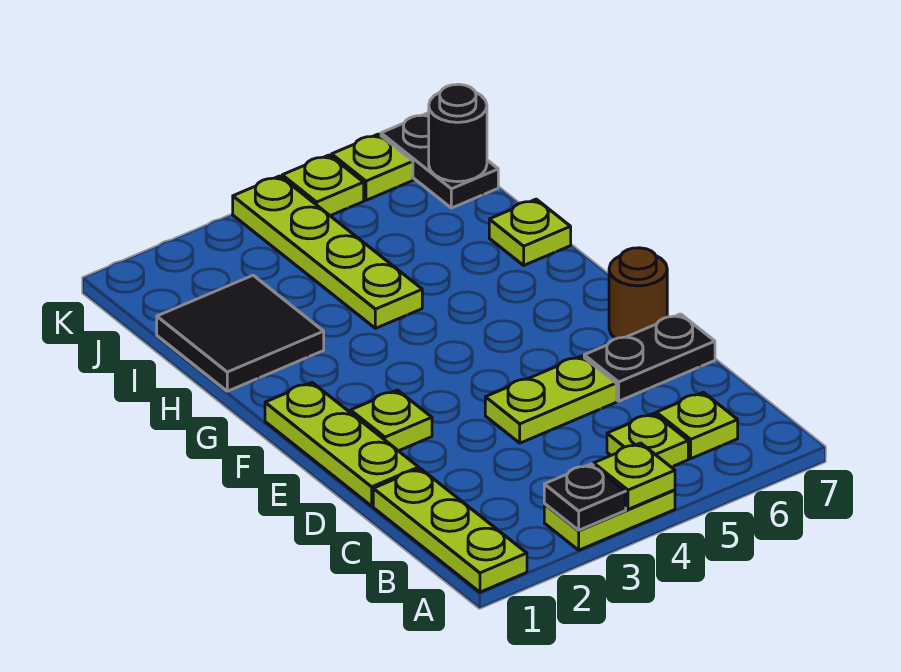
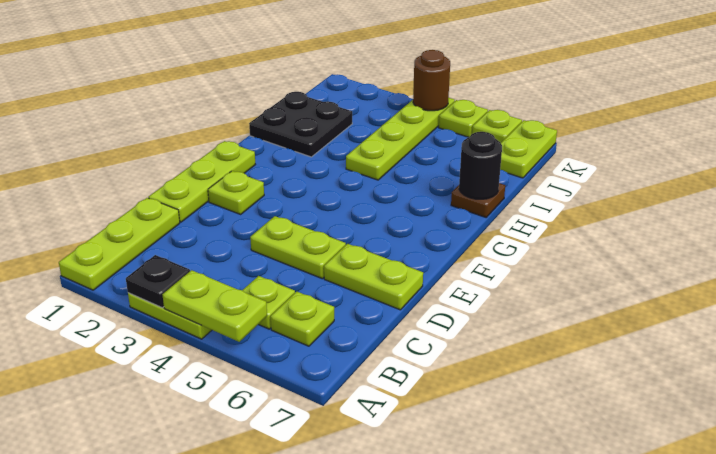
lime 1x1 plate [594,443,675,509] -> lime 1x2 plate [162,270,267,342]
black 1x2 plate [584,314,715,401] -> lime 1x2 plate [324,244,423,310]
brown 1x1 round brick [609,248,667,339] -> brown 1x1 round brick moved to [413,50,450,111]
black 2x2 tile [157,275,324,391] -> black 2x2 plate [249,92,352,157]
lime 1x1 plate [489,199,571,265] -> brown 1x1 plate [451,183,505,217]
black 1x2 plate [381,113,498,208] -> lime 1x2 plate [500,120,557,178]
black 1x1 round brick [429,84,487,182] -> black 1x1 round brick moved to [459,132,502,199]

